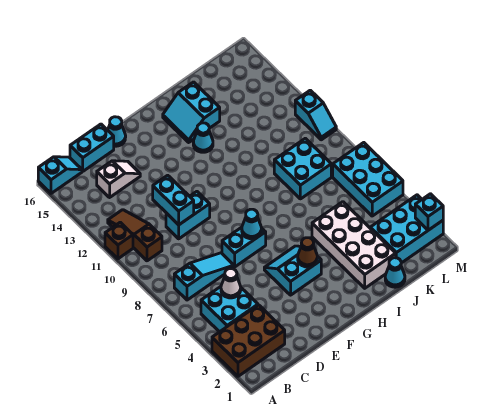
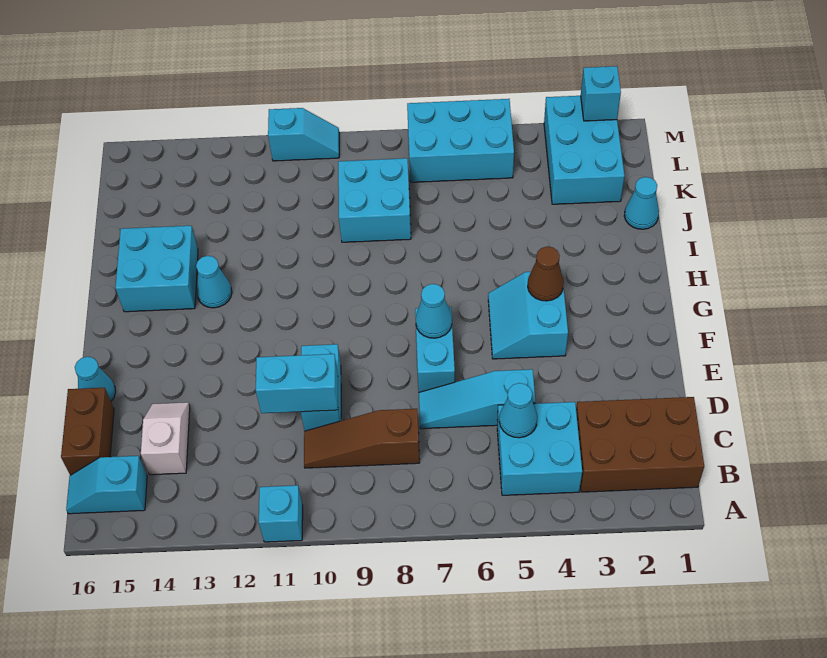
brown 2x3 brick [212,305,285,376] -> brown 2x3 brick turned to [576,397,704,492]
brown 1x1 brick [105,222,133,259] -> cyan 1x1 brick [259,485,303,542]
cyan 1x2 slope [38,157,82,193] -> cyan 1x2 slope turned to [66,456,147,514]
cyan 1x3 slope [174,253,234,300] -> cyan 1x3 slope turned to [419,369,536,429]
brown 1x3 slope [108,210,162,261] -> brown 1x3 slope moved to [304,409,420,468]
white 1x1 cone [221,269,241,298] -> cyan 1x1 cone [499,383,537,438]
cyan 1x2 brick [70,124,114,171] -> brown 1x2 brick [61,388,114,475]
cyan 2x2 slope [163,82,220,142] -> cyan 2x2 brick [115,226,198,312]
white 2x4 brick [312,202,396,288] -> none

